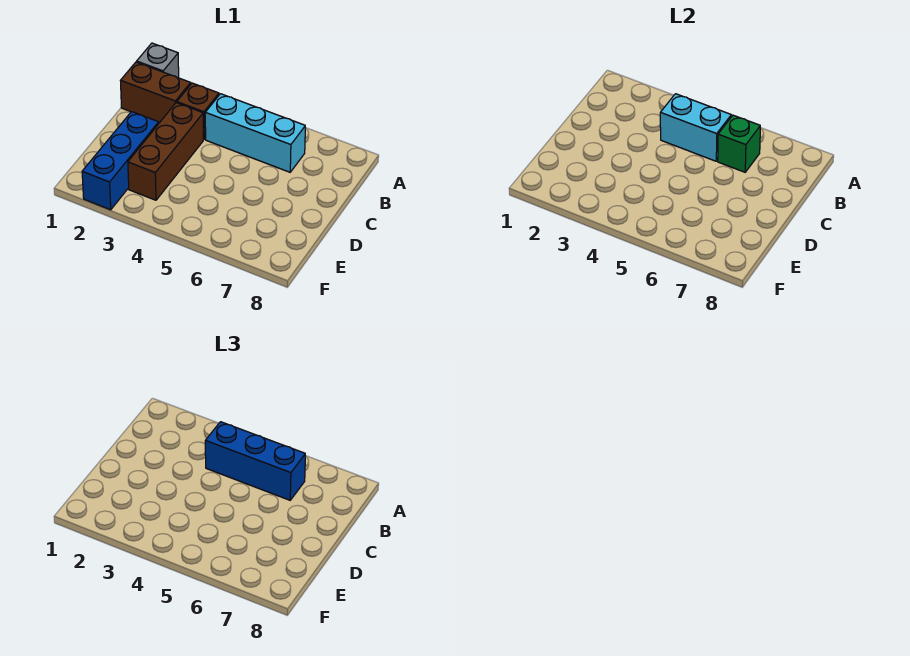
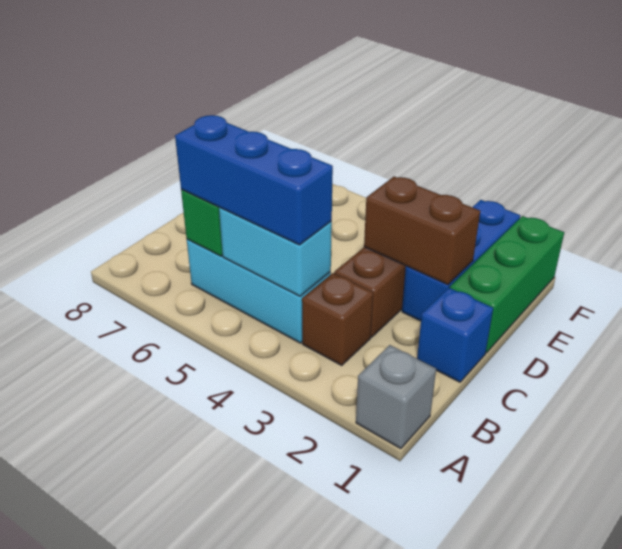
brown 1x2 brick [120,62,191,123] -> brown 1x2 brick moved to [364,177,480,285]
none -> blue 1x1 brick [417,288,493,382]
none -> green 1x3 brick [450,216,564,353]

